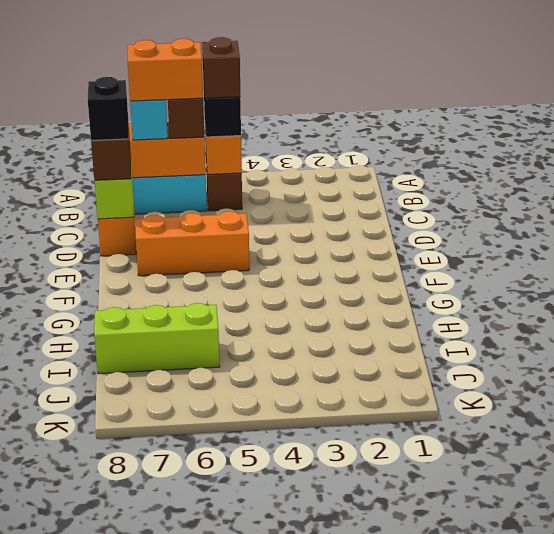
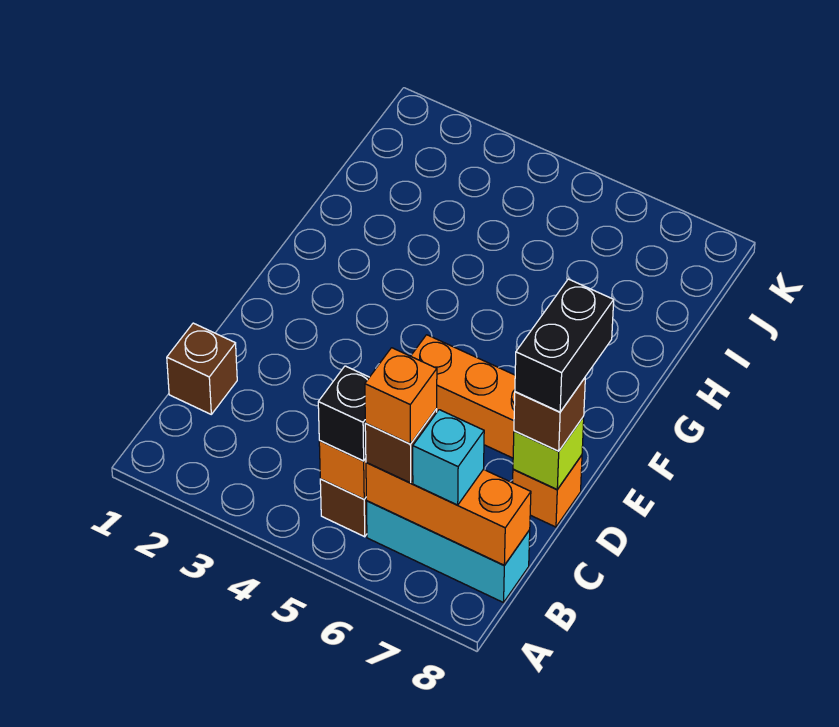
brown 1x1 brick [202,37,240,98] -> brown 1x1 brick moved to [167,323,237,414]
orange 1x2 brick [128,39,203,101] -> orange 1x1 brick [365,348,437,444]
black 1x1 brick [88,77,128,140] -> black 1x2 brick [515,279,614,412]
lime 1x3 brick [94,303,220,374] -> none

